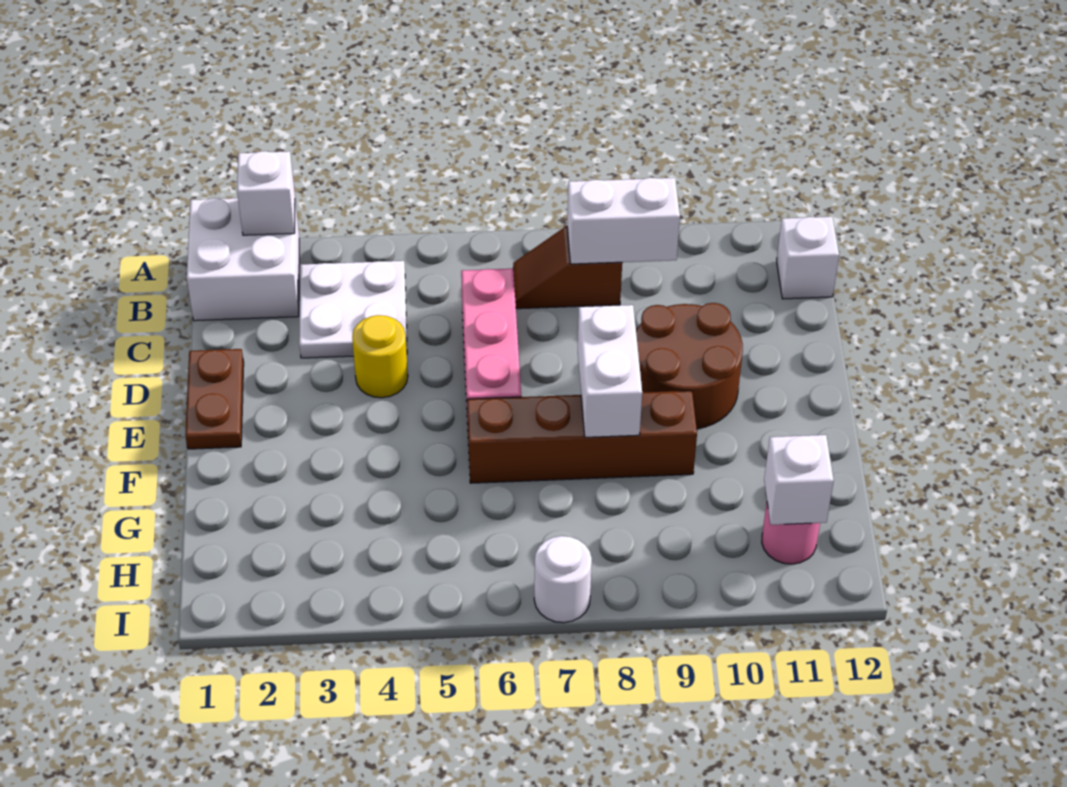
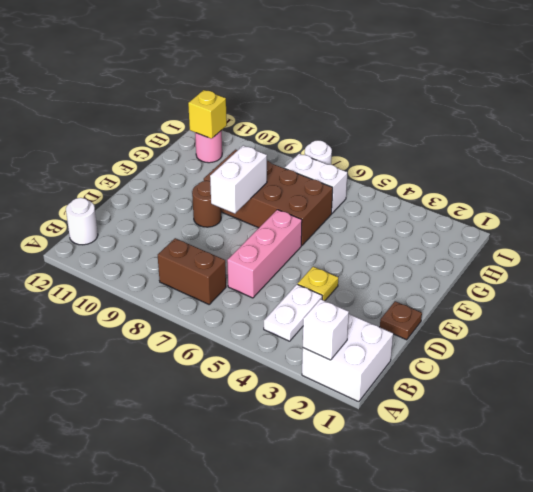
white 2x2 plate [299,261,407,358] -> white 1x2 plate [264,284,322,341]
brown 1x2 slope [513,226,622,309] -> brown 1x2 brick [158,238,226,304]
white 1x2 brick [567,178,680,264] -> white 1x2 brick moved to [285,154,347,213]
white 1x1 brick [777,217,839,299] -> white 1x1 round brick [66,198,98,245]
brown 1x2 plate [185,349,244,449] -> brown 1x1 plate [380,301,422,340]
yellow 1x1 round brick [352,315,408,398] -> yellow 1x1 plate [298,267,338,301]
brown 2x2 round brick [636,303,743,429] -> brown 1x1 round brick [192,181,221,227]
brown 1x4 brick [467,391,697,483] -> brown 2x4 brick [204,150,333,246]
white 1x1 brick [764,435,834,525] -> yellow 1x1 brick [188,90,227,139]

